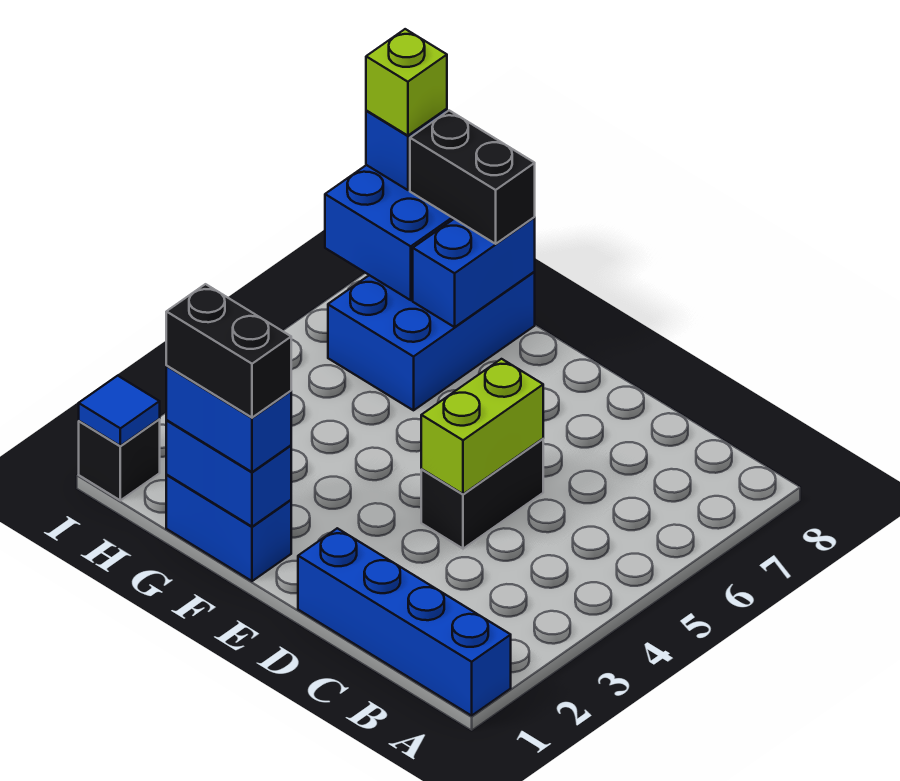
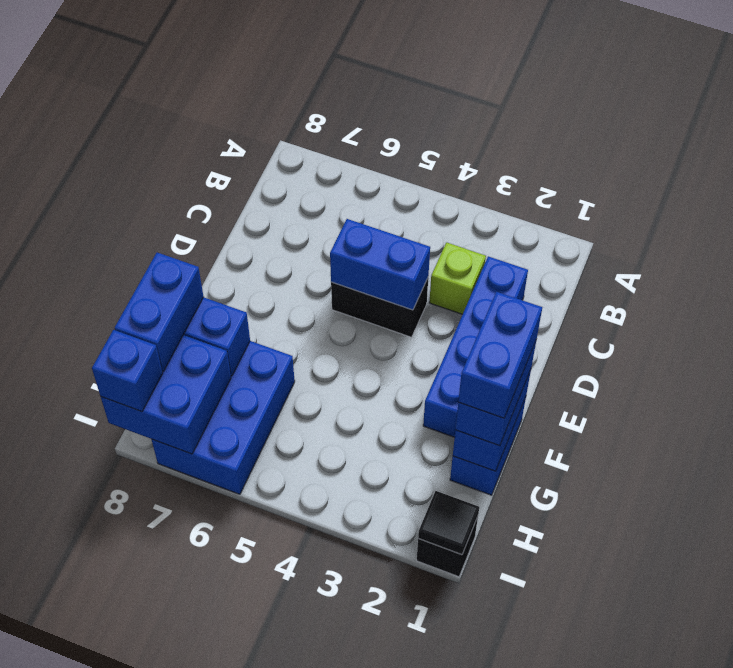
blue 1x4 brick [298,528,511,716] -> blue 1x4 brick moved to [423,256,528,437]
lime 1x2 brick [421,359,543,494] -> blue 1x2 brick [330,219,430,310]
black 1x2 brick [166,284,291,418] -> blue 1x2 brick [458,292,542,418]
blue 2x3 brick [328,272,535,410] -> blue 2x3 brick turned to [152,341,295,494]
black 1x2 brick [410,111,535,244] -> blue 1x2 brick [115,253,204,372]
blue 1x1 tile [79,376,160,446] -> black 1x1 tile [418,491,479,555]
lime 1x1 brick [366,29,447,136] -> lime 1x1 brick moved to [429,242,486,314]

